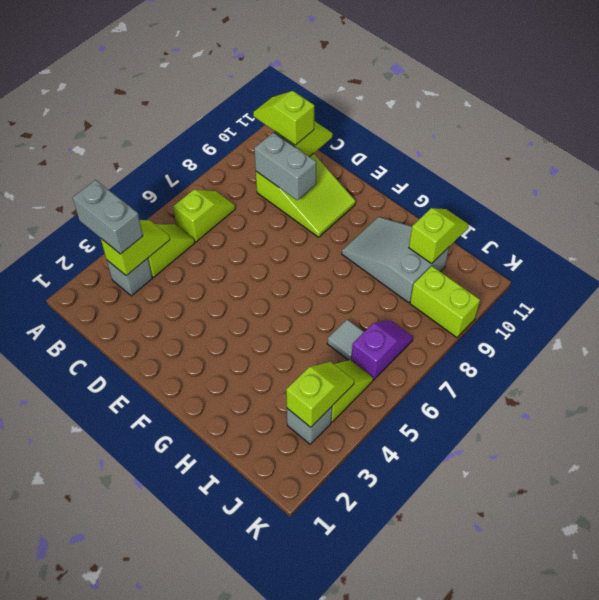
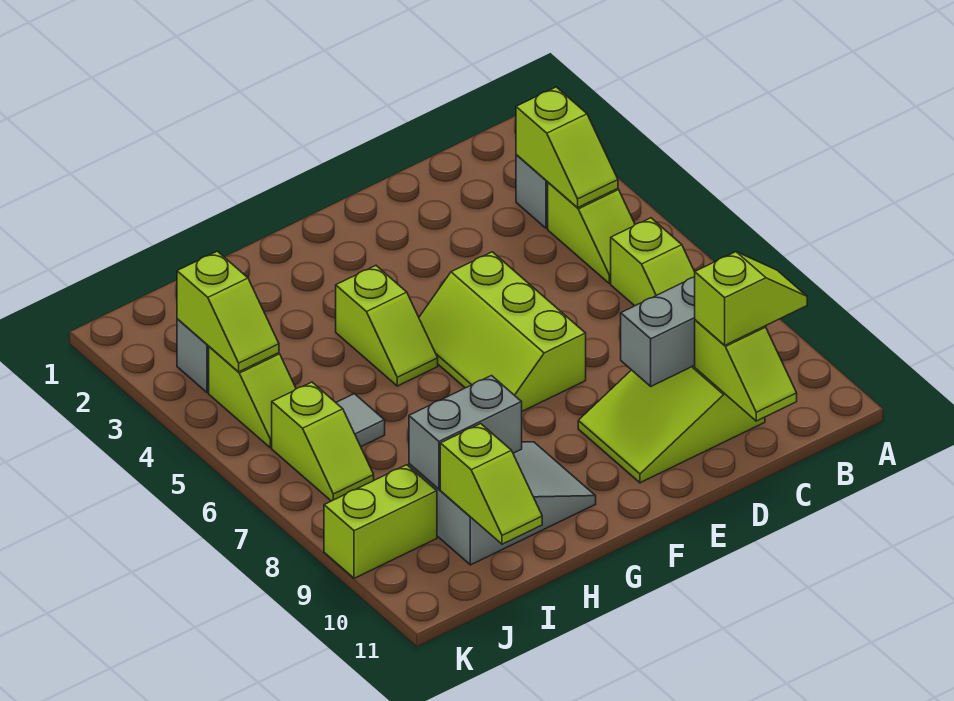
grey 1x2 brick [72,180,143,254] -> grey 1x2 brick moved to [409,376,522,489]
none -> lime 2x3 slope [419,252,586,411]
none -> lime 1x2 slope [336,266,438,386]
purple 1x2 slope [351,320,413,380] -> lime 1x2 slope [272,382,374,501]

